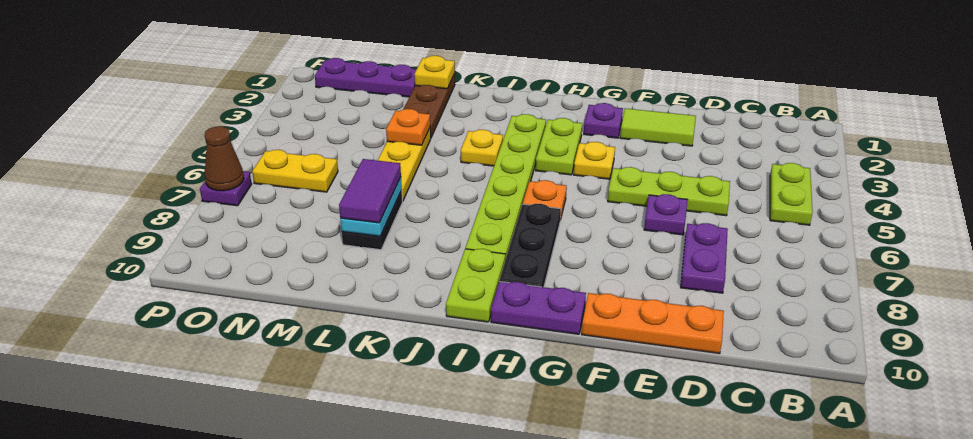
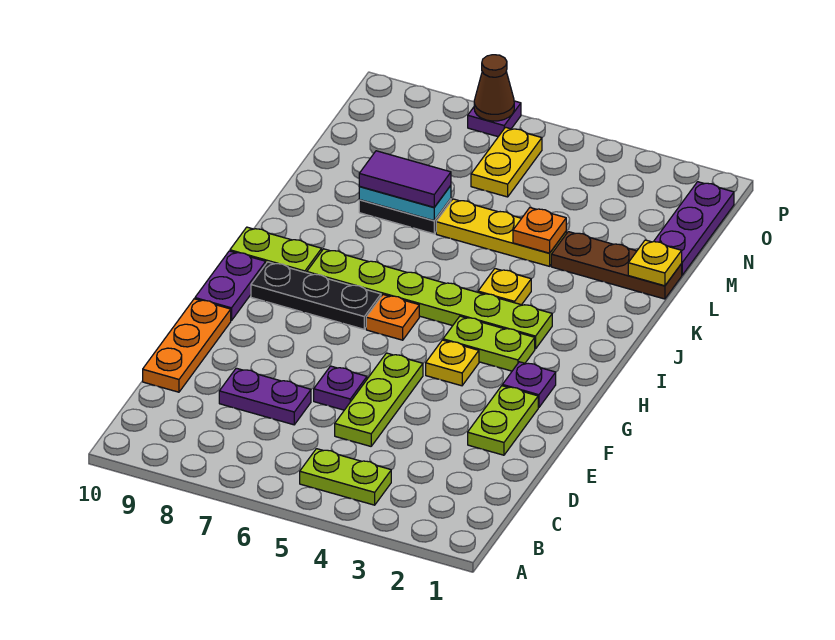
lime 1x2 tile [620,108,696,146] -> lime 1x2 plate [468,386,538,455]

